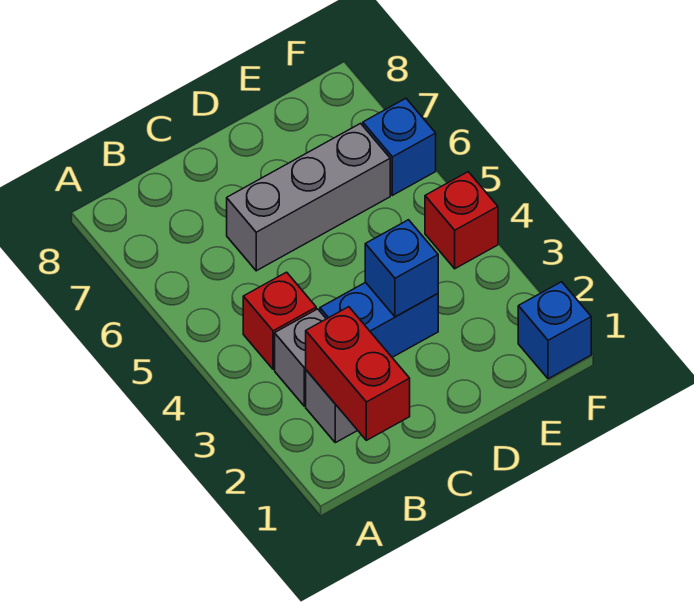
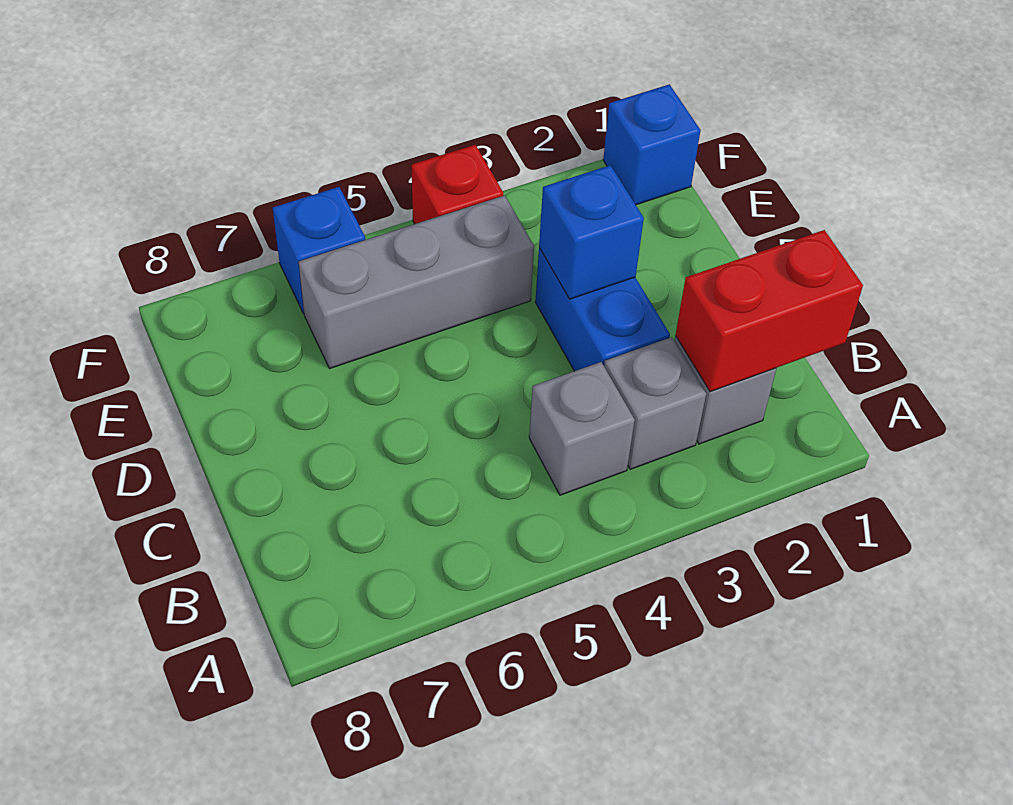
red 1x1 brick [243,272,316,369] -> grey 1x1 brick [529,362,635,495]
grey 1x3 brick [227,123,390,271] -> grey 1x3 brick turned to [299,195,534,369]

